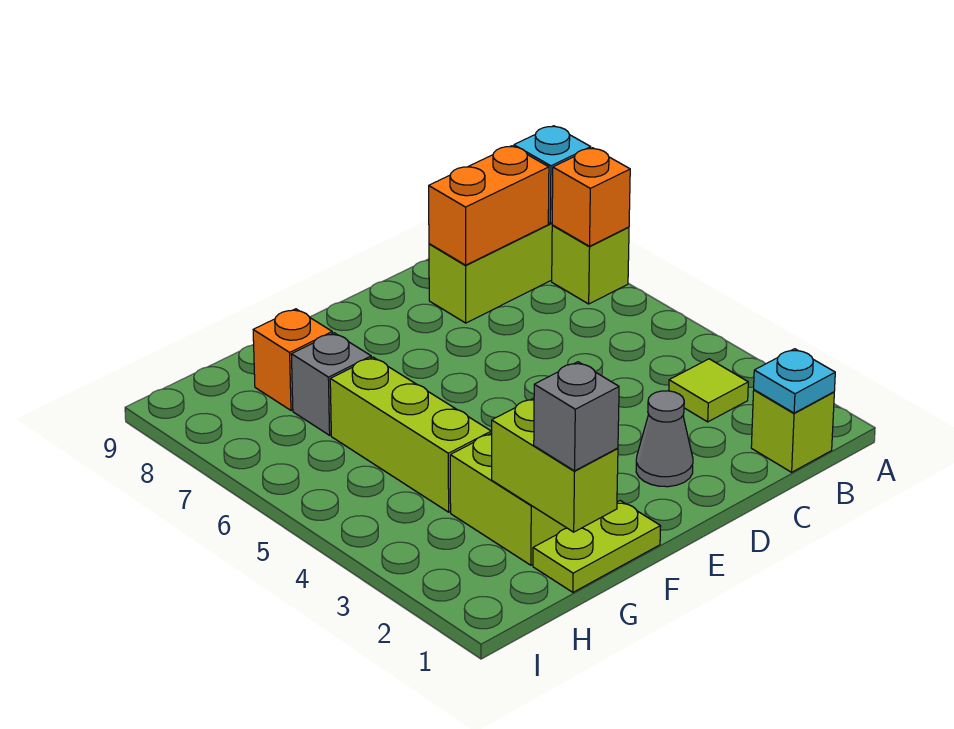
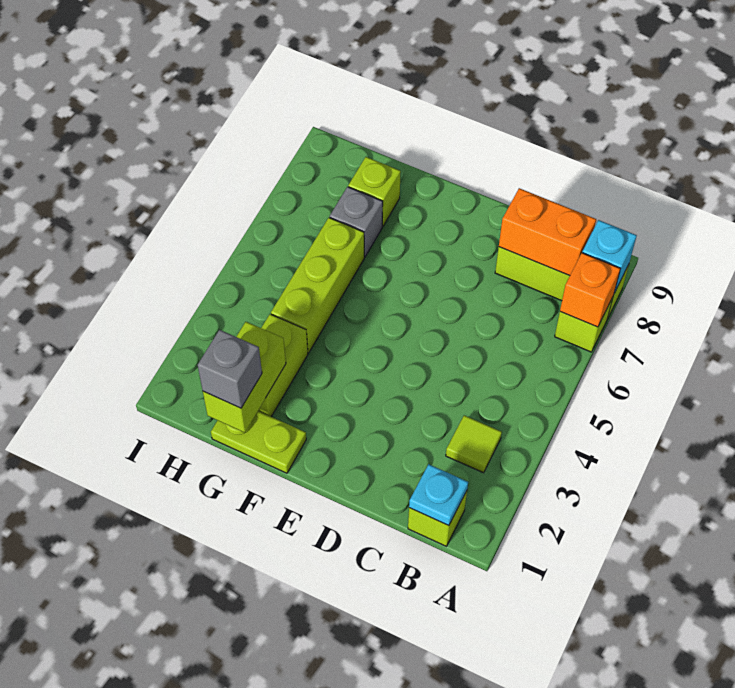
grey 1x1 cone [636,391,693,487] -> none
orange 1x1 brick [253,309,332,410] -> lime 1x1 brick [348,157,401,227]

